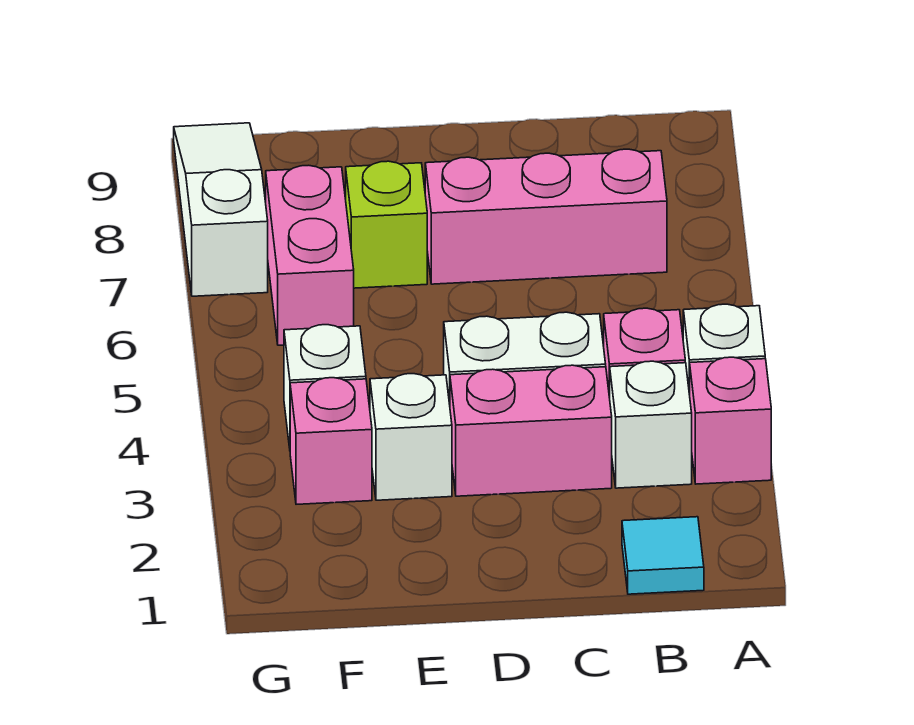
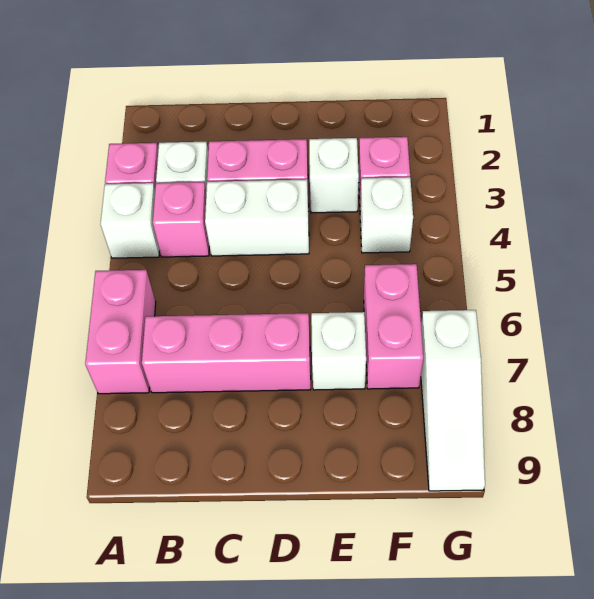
none -> pink 1x2 brick [85,270,156,394]
cyan 1x1 tile [622,517,704,594] -> none
lime 1x1 brick [346,161,427,288] -> white 1x1 brick [311,312,366,390]

